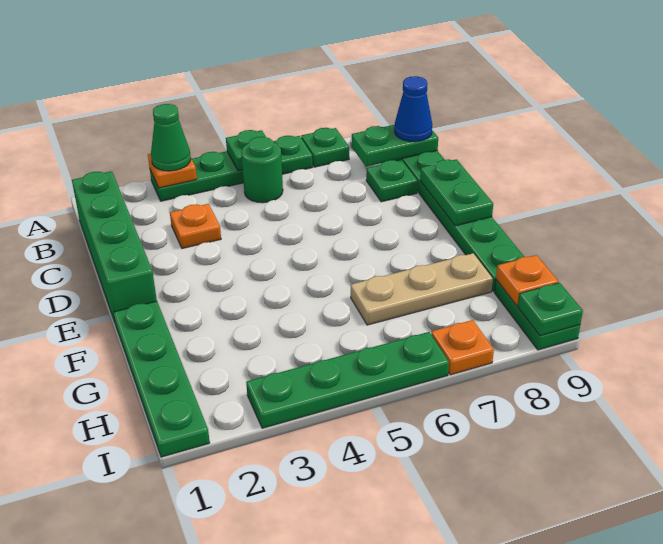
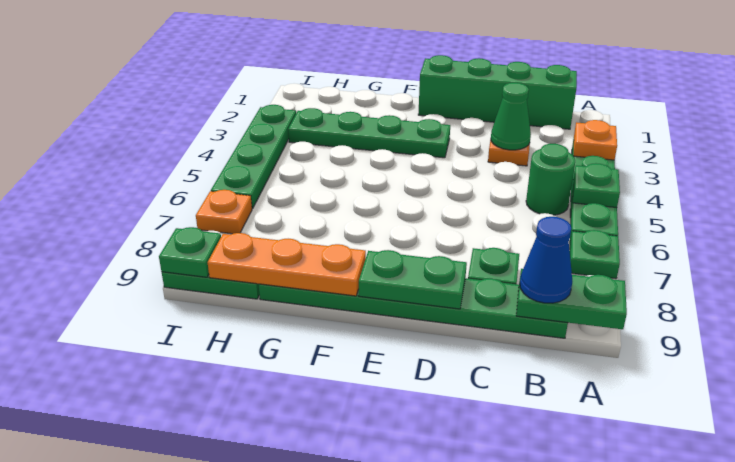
green 1x1 cone [151,104,191,171] -> green 1x1 cone moved to [491,83,531,150]
green 1x2 plate [352,125,438,166] -> green 1x2 plate turned to [516,269,627,329]
green 1x4 plate [113,301,210,457] -> green 1x4 plate moved to [288,108,450,158]
tan 1x3 plate [351,253,493,325] -> none
orange 1x1 plate [496,255,558,306] -> orange 1x3 plate [208,233,366,296]

